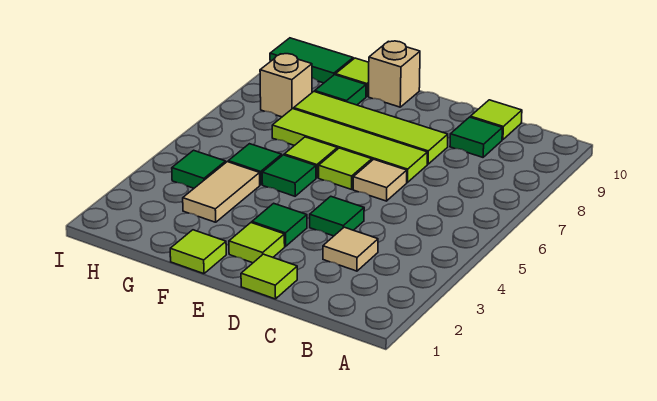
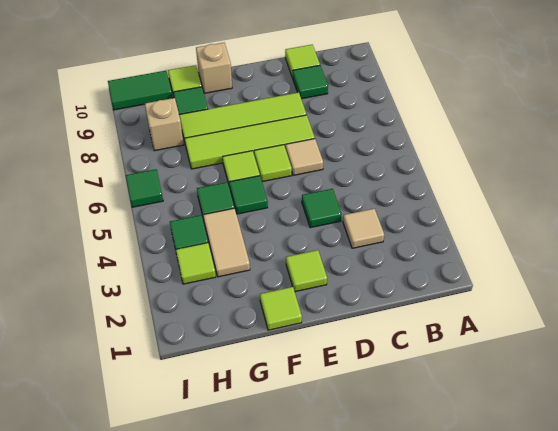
lime 1x1 tile [241,254,297,299] -> lime 1x1 tile moved to [176,243,216,284]
green 1x1 tile [252,203,307,246] -> green 1x1 tile moved to [126,169,163,207]

